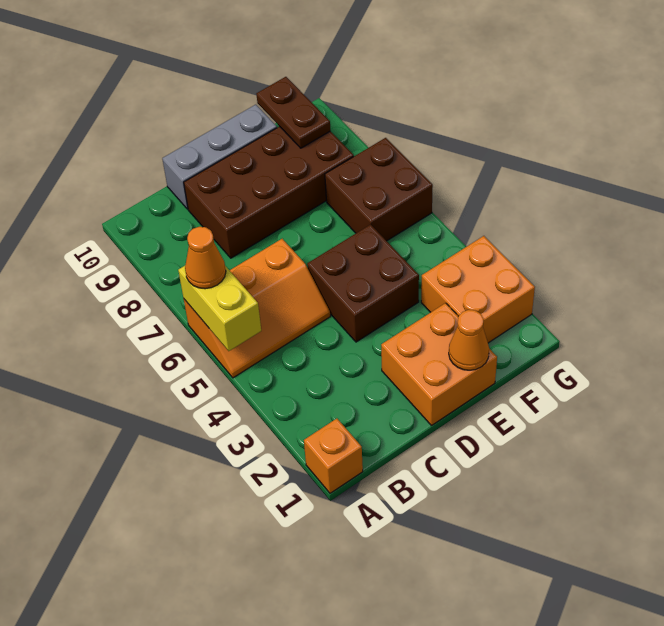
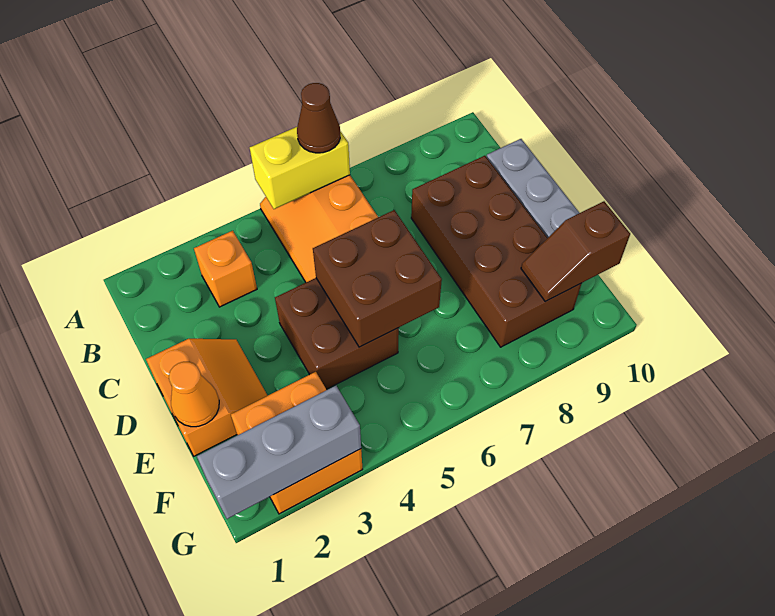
orange 1x1 brick [304,419,363,493] -> orange 1x1 brick moved to [194,231,257,307]
orange 1x1 cone [185,227,226,289] -> brown 1x1 cone [297,83,340,153]
orange 2x2 brick [381,303,497,426] -> orange 2x2 slope [146,339,268,456]
brown 2x2 brick [325,138,433,241] -> brown 2x2 brick moved to [313,210,442,347]
brown 1x2 plate [257,77,331,148] -> brown 1x2 slope [521,201,630,302]
none -> grey 1x3 brick [197,386,361,519]

